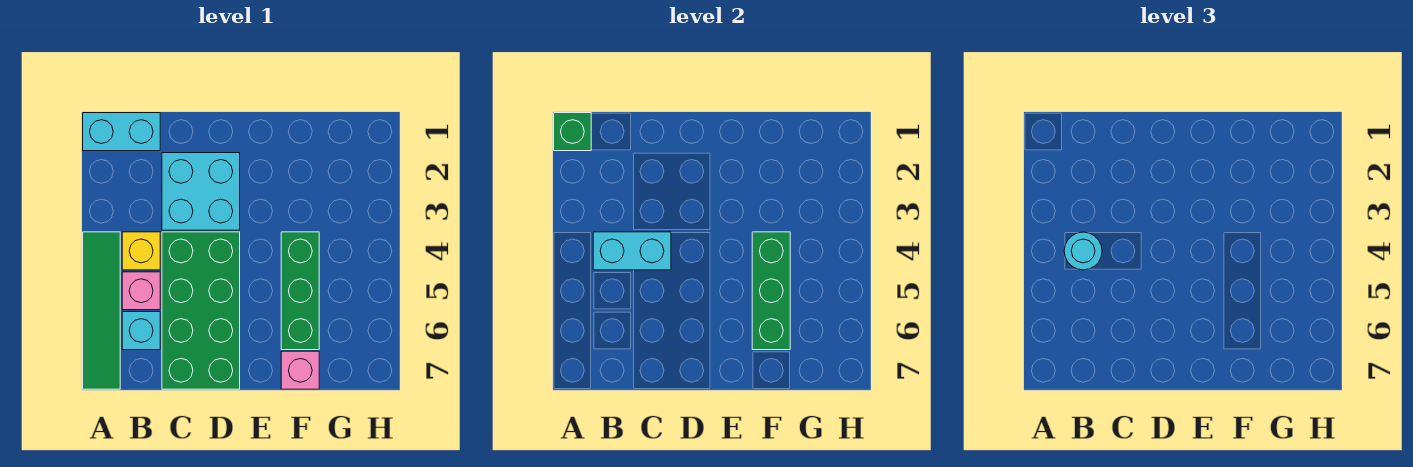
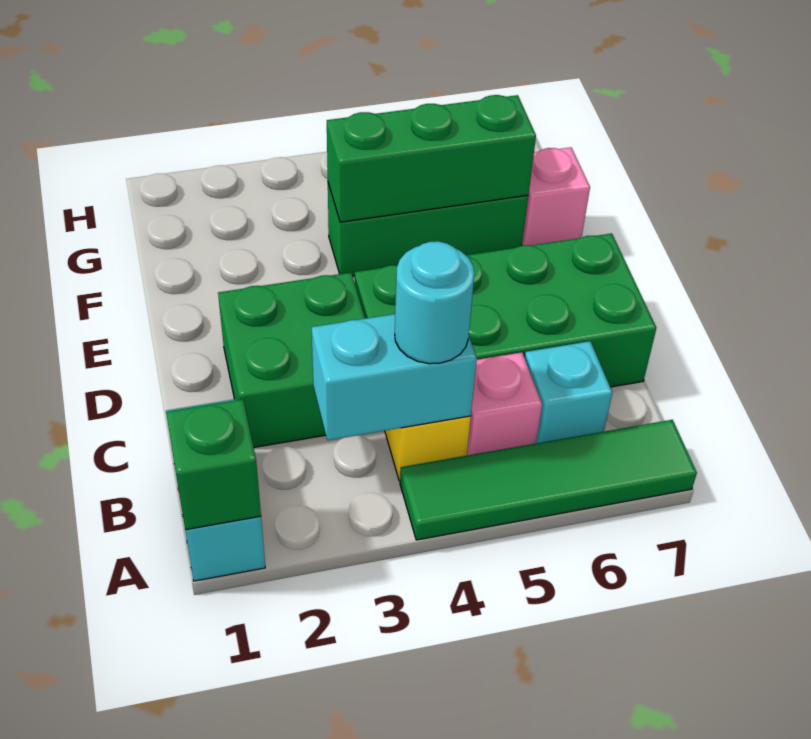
cyan 1x2 brick [593,232,671,270] -> cyan 1x2 brick turned to [312,314,477,440]
cyan 2x2 brick [162,153,240,230] -> green 2x2 brick [218,273,365,447]

